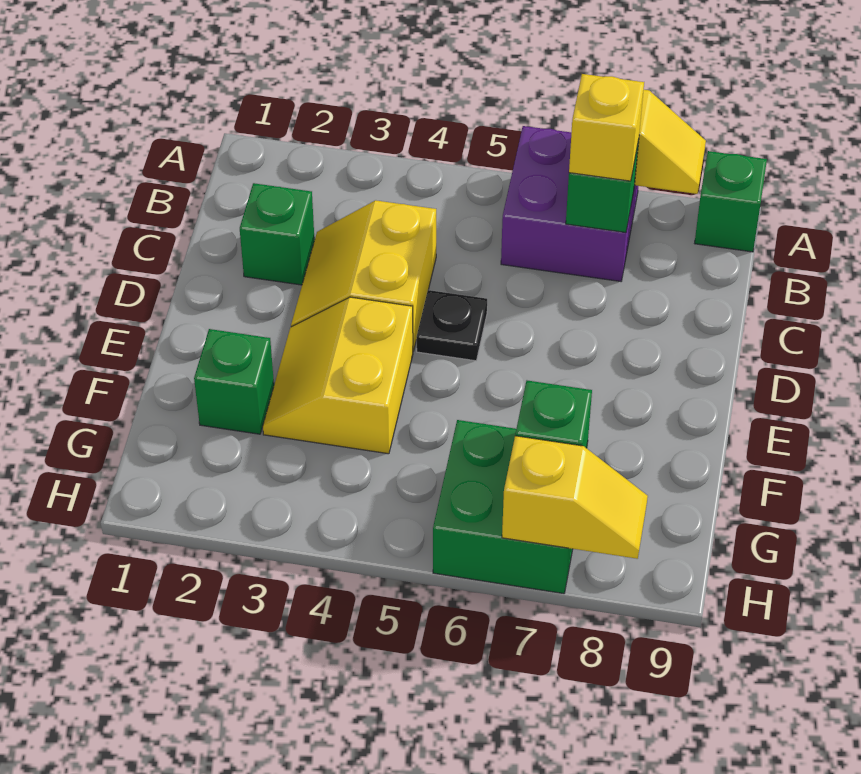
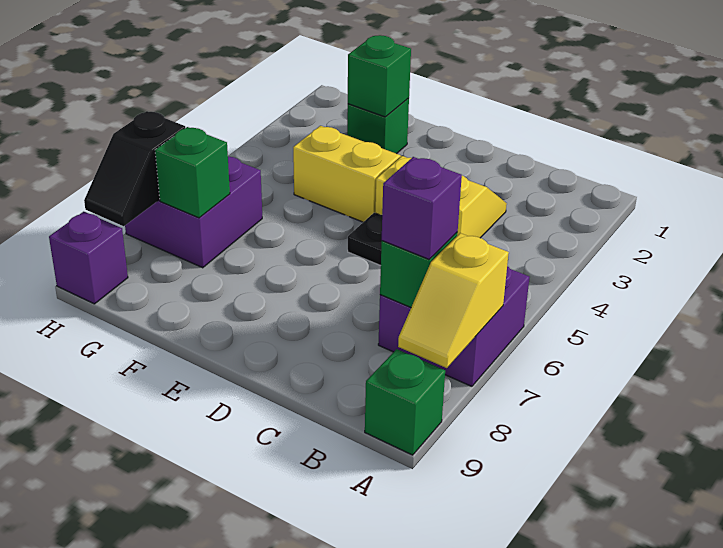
yellow 1x1 brick [569,74,644,181] -> purple 1x1 brick [382,157,462,259]
green 1x1 brick [240,183,315,285] -> green 1x1 brick moved to [348,35,411,117]
green 2x2 brick [433,420,588,594] -> purple 2x2 brick [125,157,262,268]
yellow 1x2 slope [502,436,648,559] -> black 1x2 slope [84,111,185,226]
none -> purple 1x1 brick [49,212,128,304]

